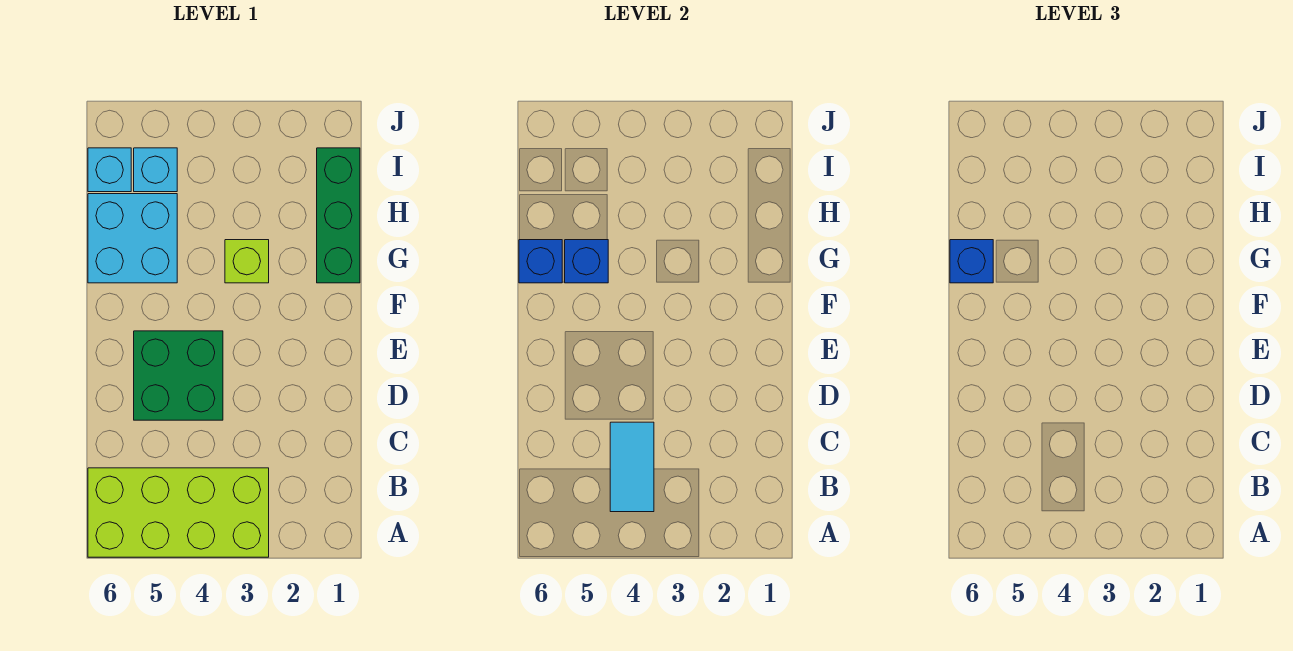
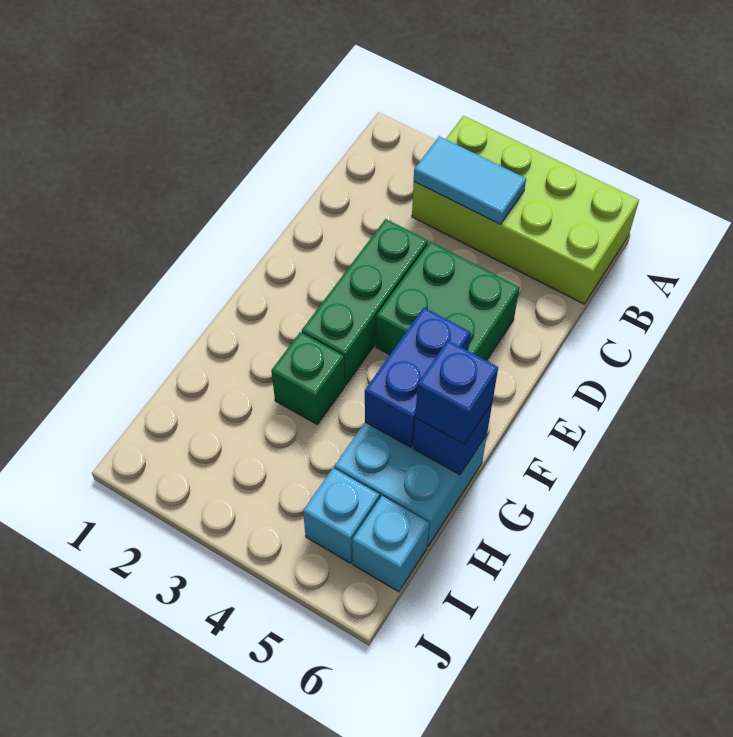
cyan 1x2 tile [610,422,654,512] -> cyan 1x2 tile turned to [414,136,526,224]
green 1x3 brick [317,148,360,283] -> green 1x3 brick moved to [302,219,428,385]
lime 1x1 brick [225,240,269,283] -> green 1x1 brick [271,332,345,424]
blue 1x1 brick [565,240,608,283] -> blue 1x2 brick [365,308,471,447]

